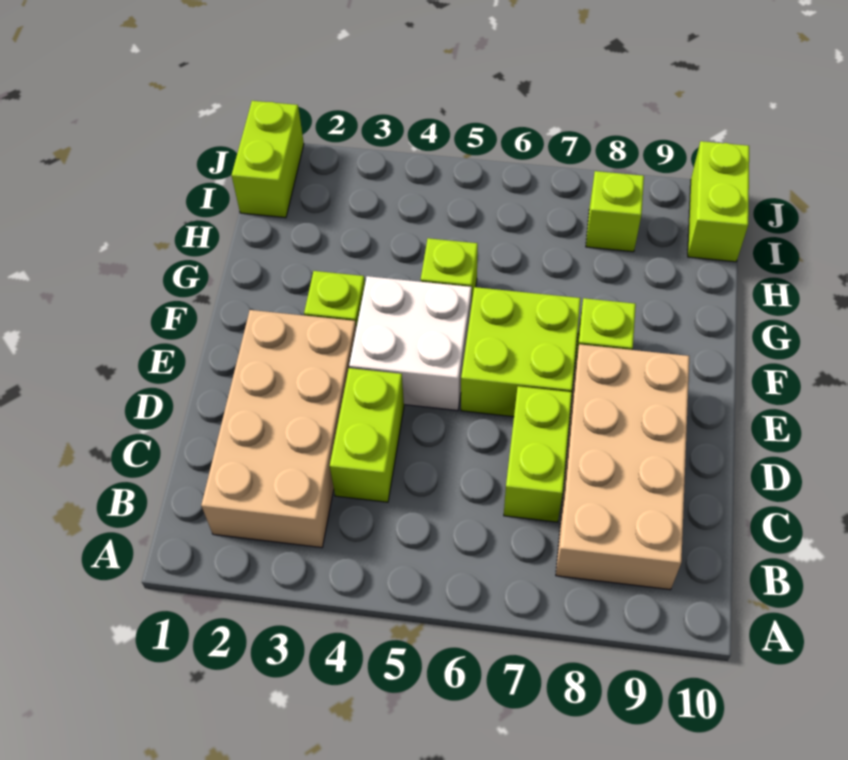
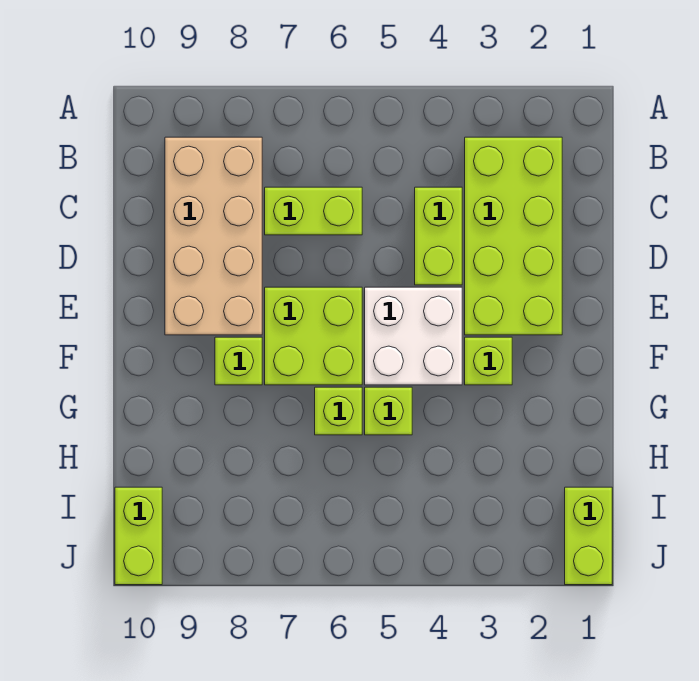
tan 2x4 brick [201,310,356,548] -> lime 2x4 brick [465,137,562,335]
lime 1x2 brick [504,386,572,522] -> lime 1x2 brick turned to [265,187,362,235]
lime 1x1 brick [586,171,644,252] -> lime 1x1 brick moved to [315,387,362,435]

